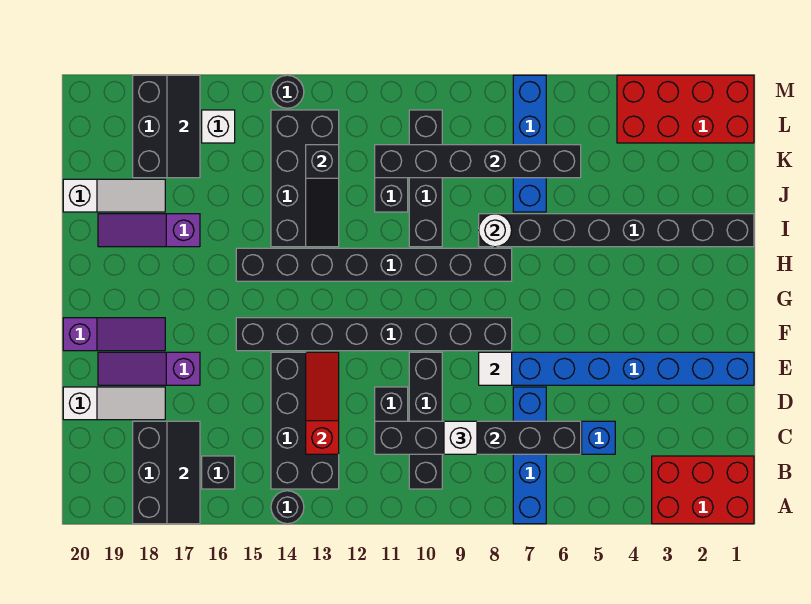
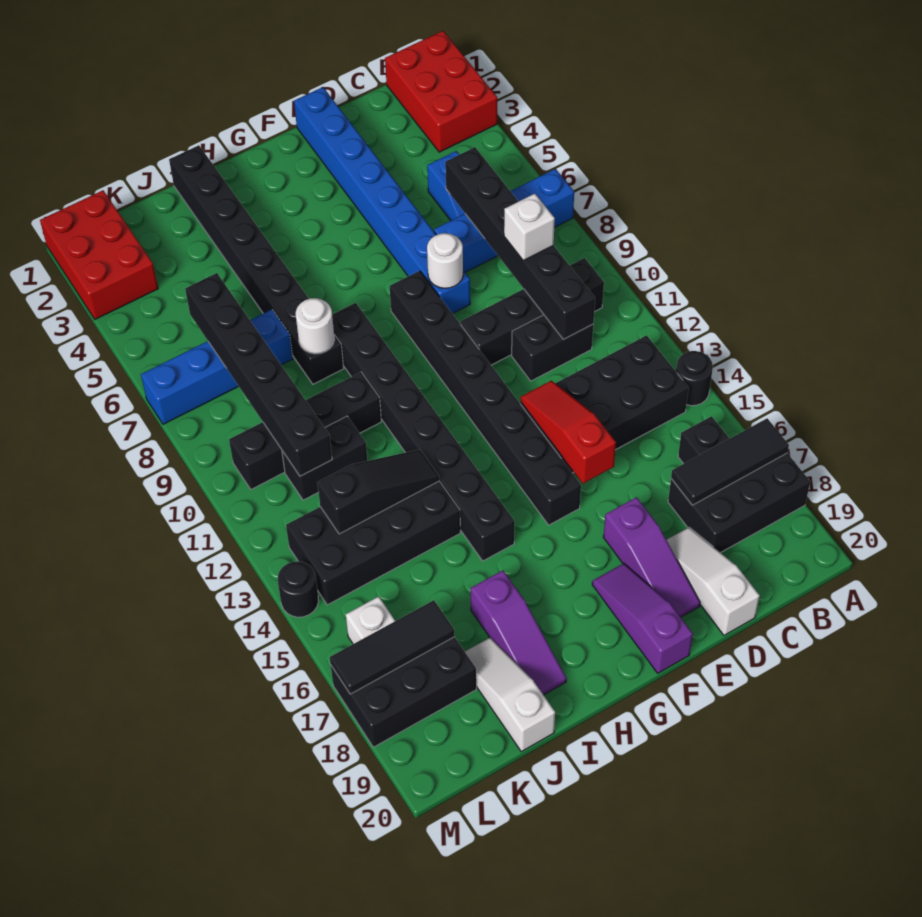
red 1x3 slope [306,352,339,454] -> red 1x3 slope turned to [521,381,616,483]
white 1x1 tile [479,352,512,385] -> white 1x1 round brick [427,233,463,288]
red 2x4 brick [617,75,754,143] -> red 2x3 brick [40,190,158,319]

